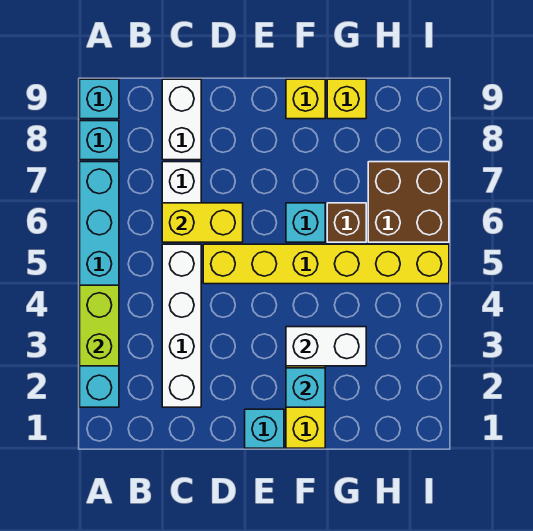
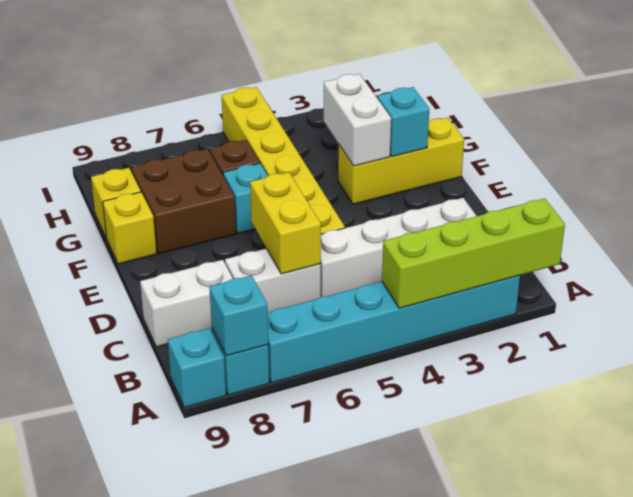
lime 1x2 brick [80,285,119,366] -> lime 1x4 brick [382,199,565,308]
cyan 1x1 brick [245,409,284,448] -> cyan 1x1 brick moved to [209,275,268,356]
brown 2x2 brick [368,162,449,242] -> brown 2x2 brick moved to [131,149,236,254]

